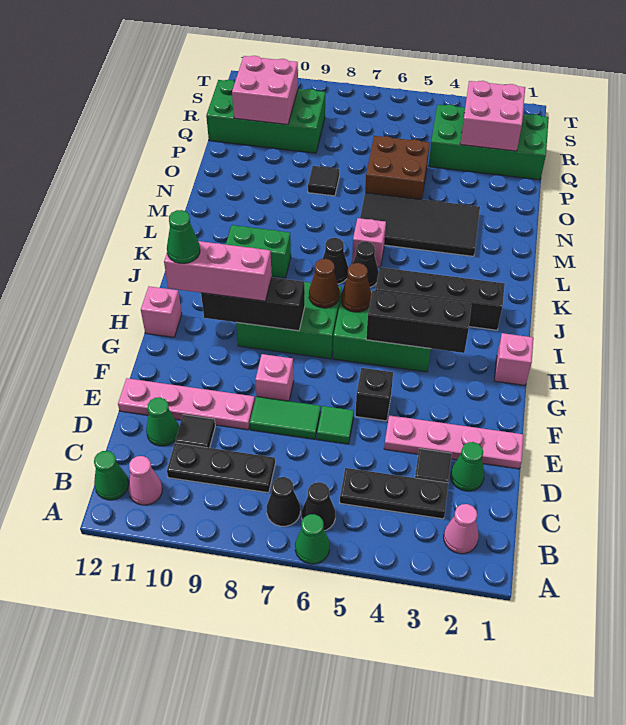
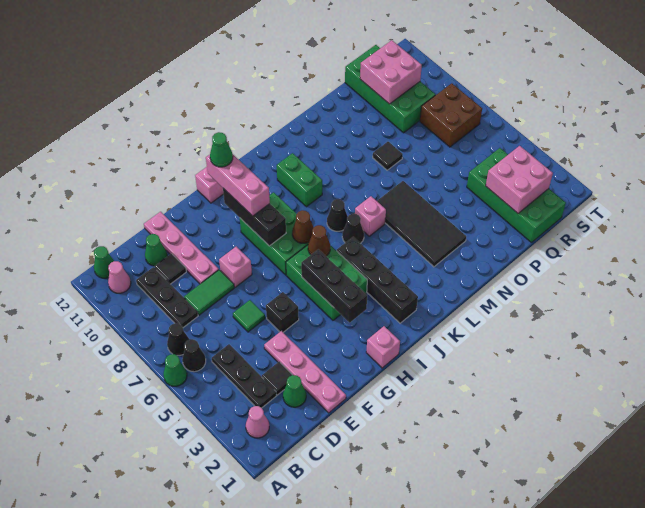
green 1x2 tile [250,397,321,439] -> green 1x2 tile turned to [184,270,234,315]
brown 2x2 brick [365,136,430,199] -> brown 2x2 brick moved to [420,83,482,147]

